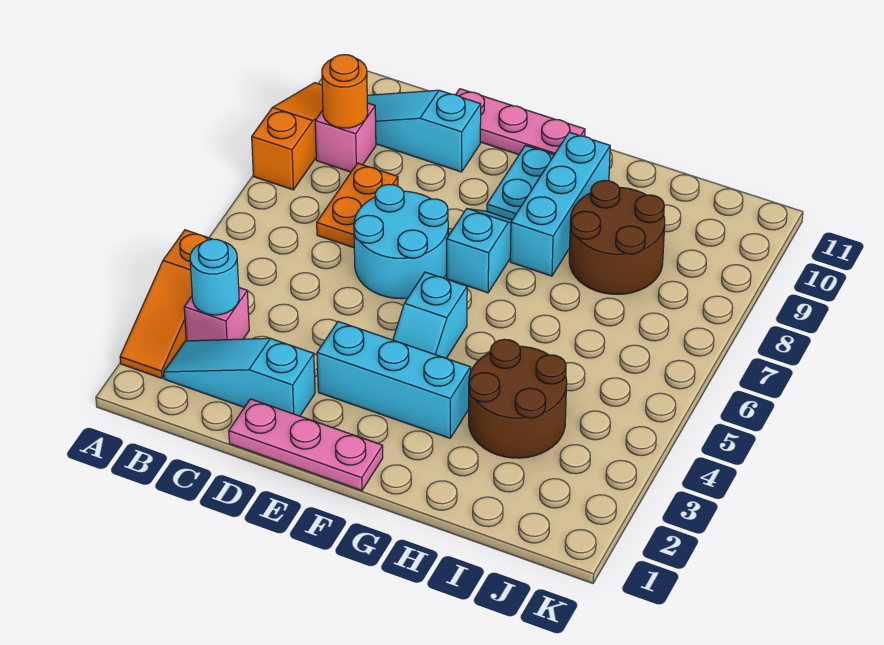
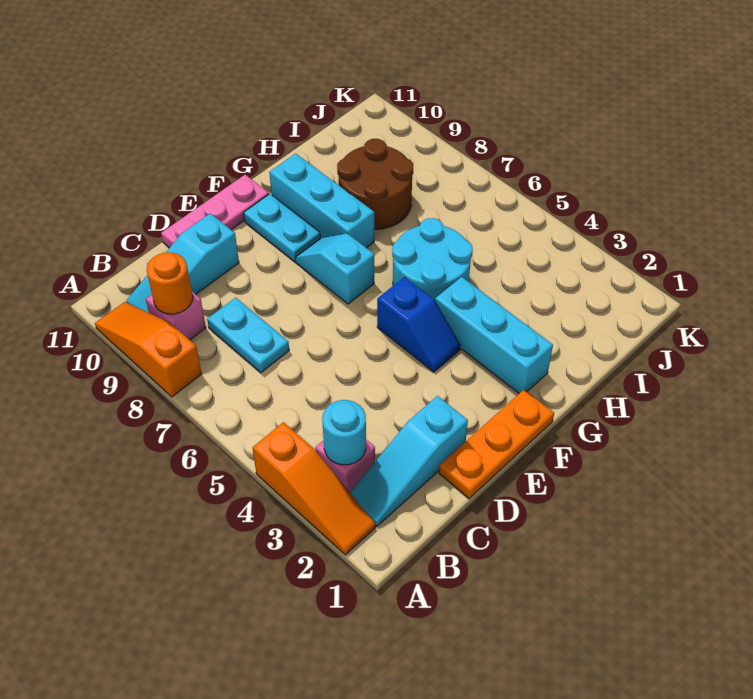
orange 1x2 plate [317,163,398,248] -> cyan 1x2 plate [207,298,289,373]
pink 1x3 plate [229,399,383,490] -> orange 1x3 plate [439,390,554,498]
cyan 2x2 round brick [354,184,448,299] -> cyan 2x2 round brick moved to [392,218,473,301]
cyan 1x3 brick [317,322,471,438] -> cyan 1x3 brick turned to [435,277,553,393]
cyan 1x2 slope [393,272,467,358] -> blue 1x2 slope [377,277,460,372]
brown 2x2 round brick [469,339,567,458] -> none

